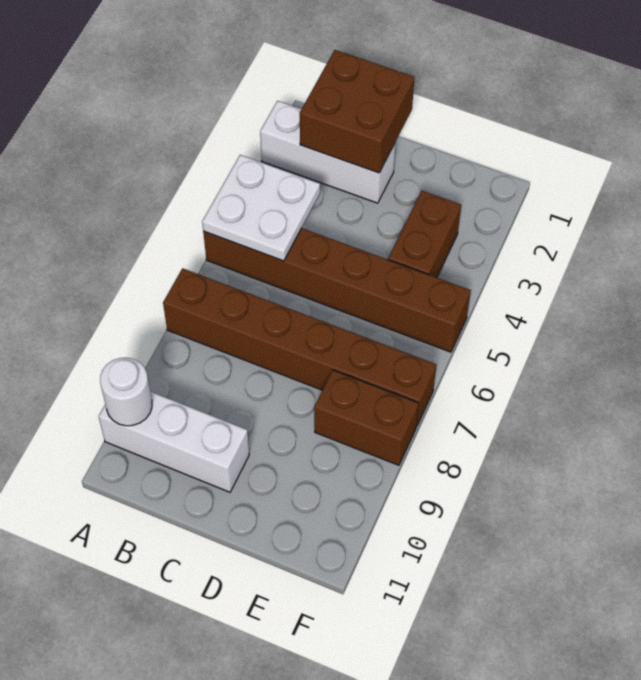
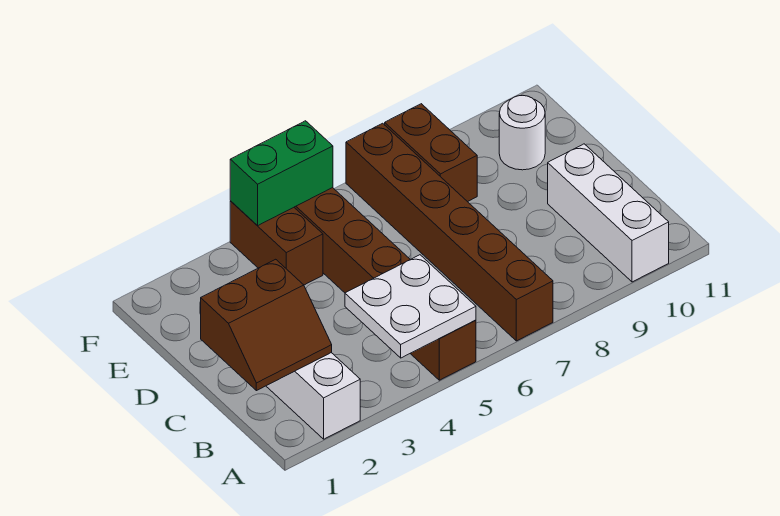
white 1x1 round brick [100,358,152,426] -> white 1x1 round brick moved to [499,96,545,170]
brown 2x2 brick [300,50,415,173] -> brown 2x2 slope [201,259,332,391]
brown 1x2 brick [388,191,461,278] -> brown 1x2 brick turned to [230,201,323,285]
none -> green 1x2 brick [230,121,333,226]

